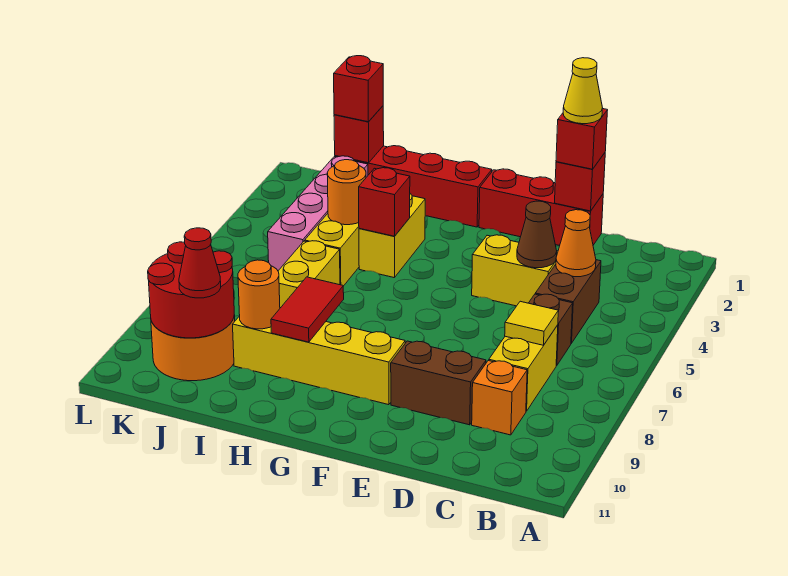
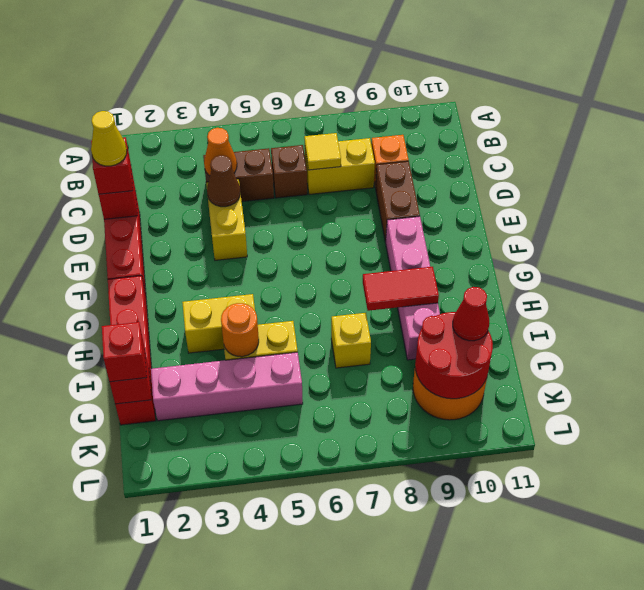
yellow 1x4 brick [233,316,405,405] -> pink 1x4 brick [386,216,440,360]
red 1x1 brick [359,168,410,236] -> none
yellow 1x2 brick [278,241,340,308] -> yellow 1x1 brick [331,313,371,368]
orange 1x1 round brick [238,260,280,329] -> none

